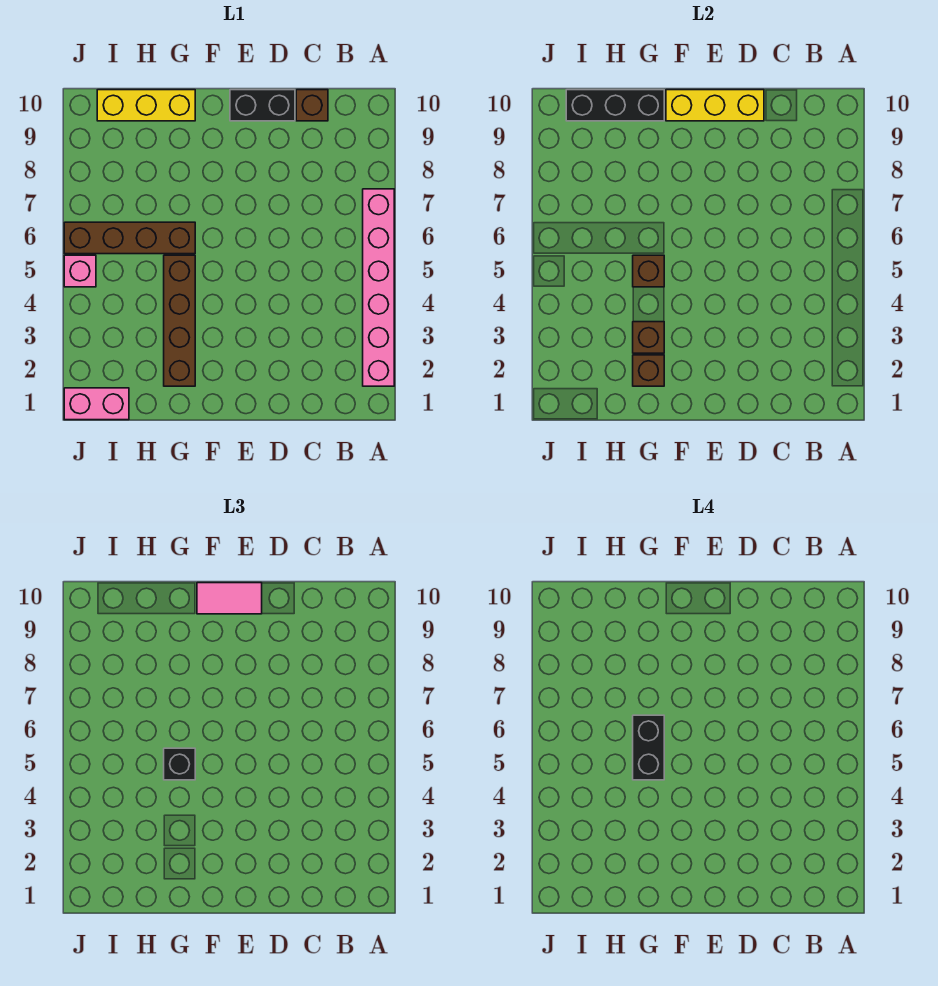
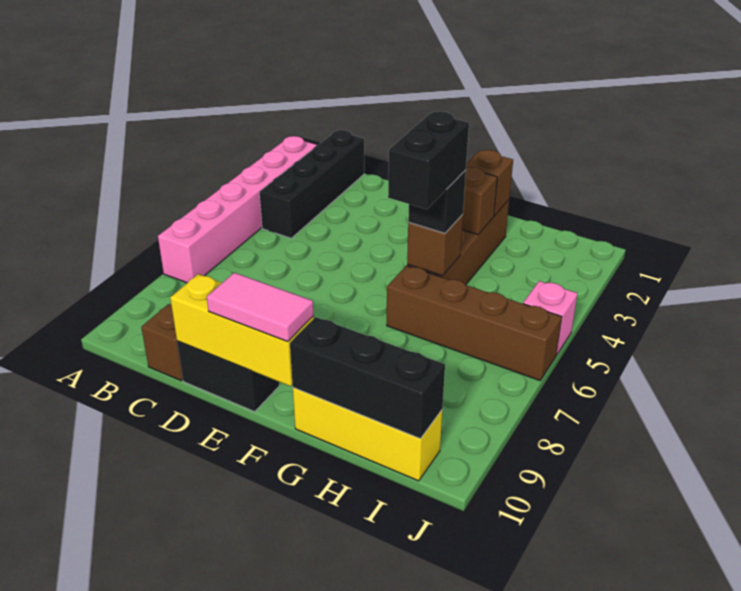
none -> black 1x4 brick [259,130,364,238]
pink 1x2 brick [64,388,129,420] -> none

